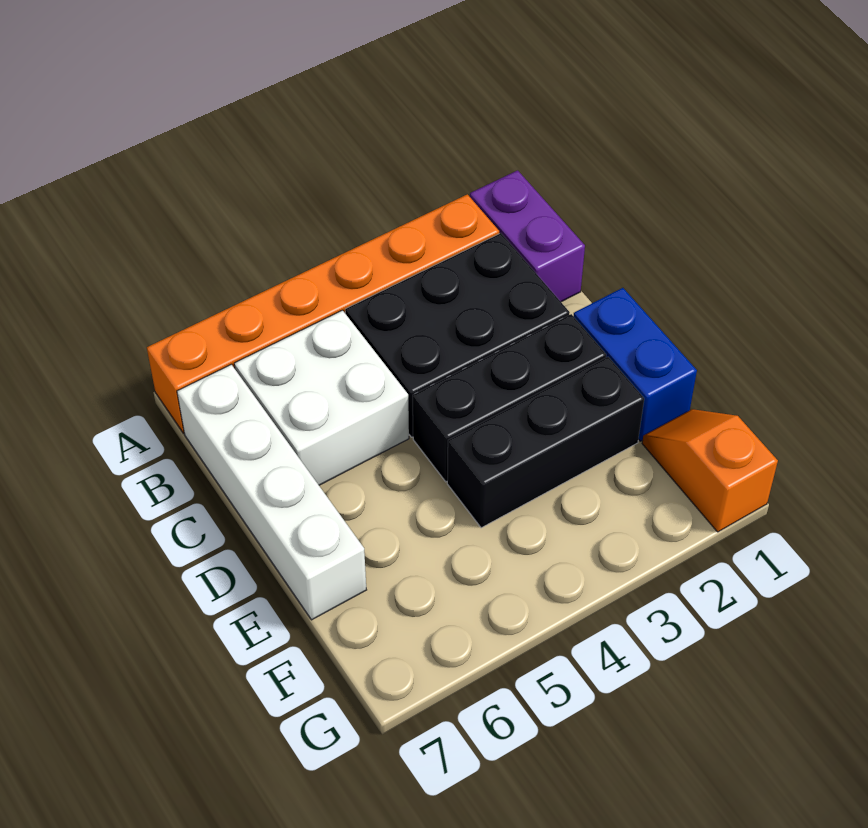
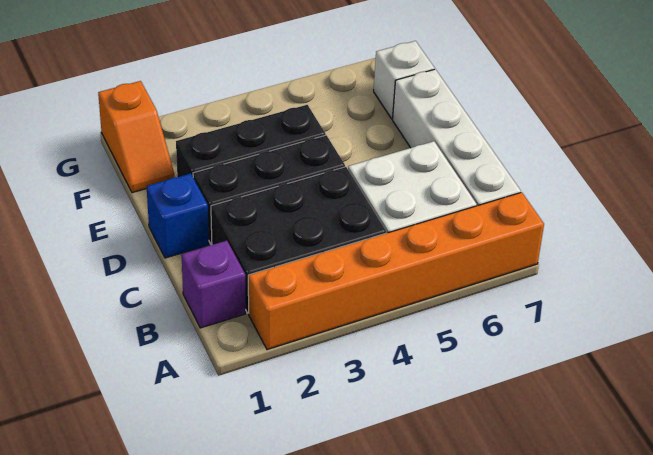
purple 1x2 brick [470,170,585,302] -> purple 1x1 brick [181,241,245,328]
blue 1x2 brick [574,288,697,441] -> blue 1x1 brick [147,174,209,258]
none -> white 1x1 brick [374,41,435,119]

